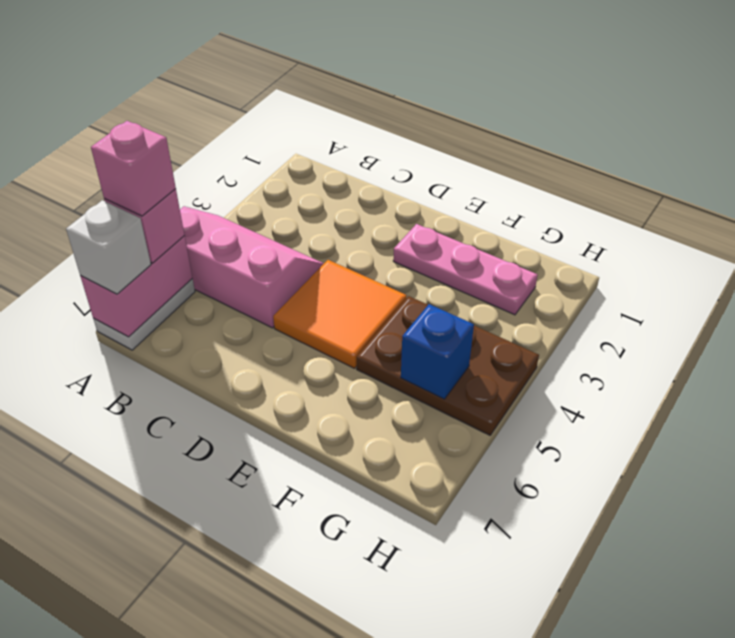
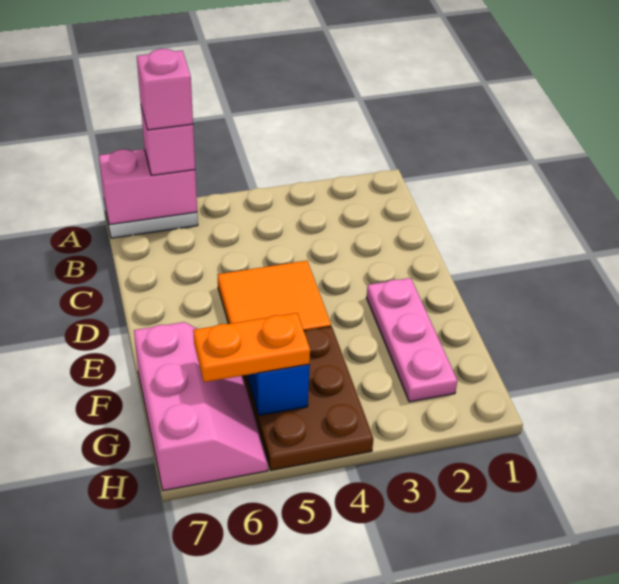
pink 2x3 slope [180,206,324,328] -> pink 2x3 slope moved to [134,322,268,491]
white 1x1 brick [66,200,151,294] -> none
none -> orange 1x2 plate [193,313,310,382]

